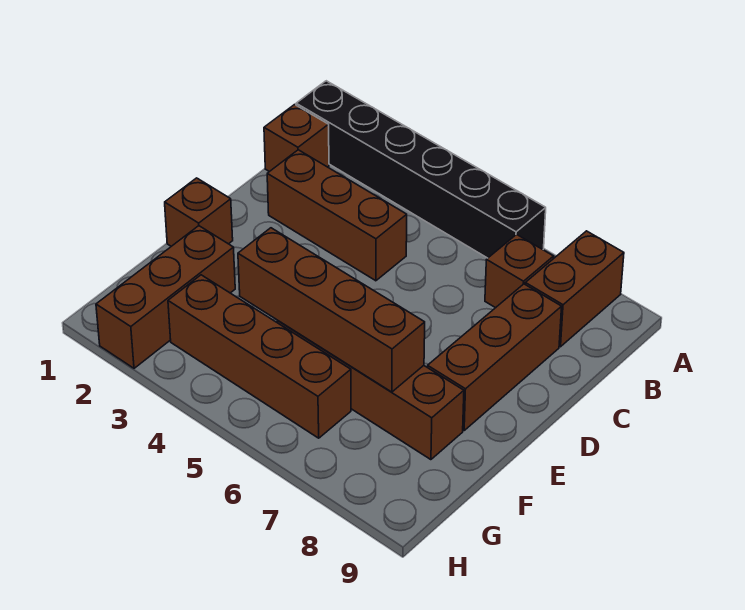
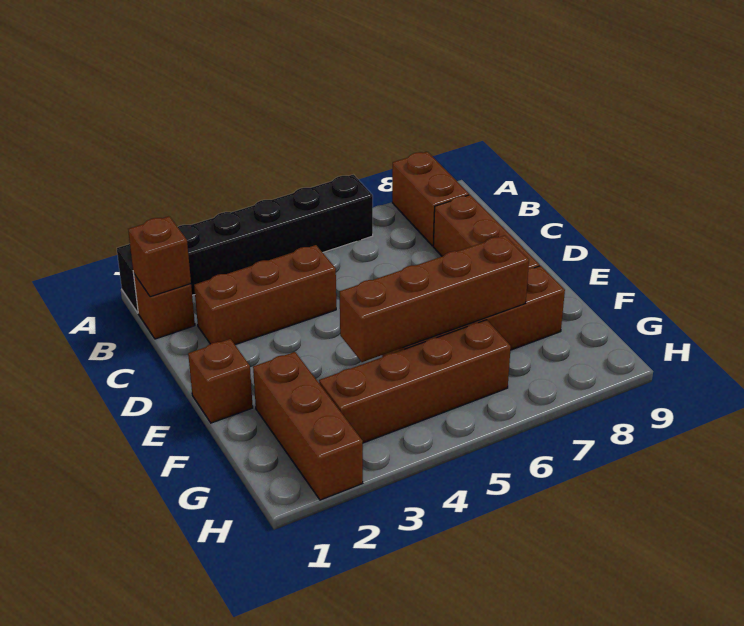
brown 1x1 brick [485,234,554,308] -> brown 1x1 brick moved to [128,216,191,297]

